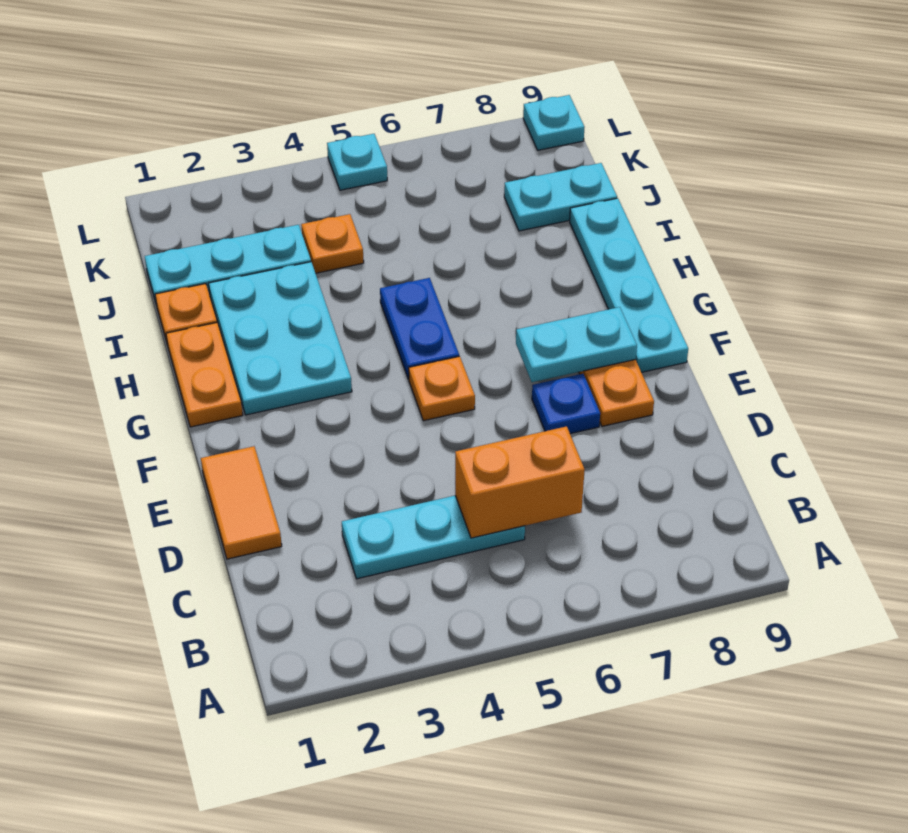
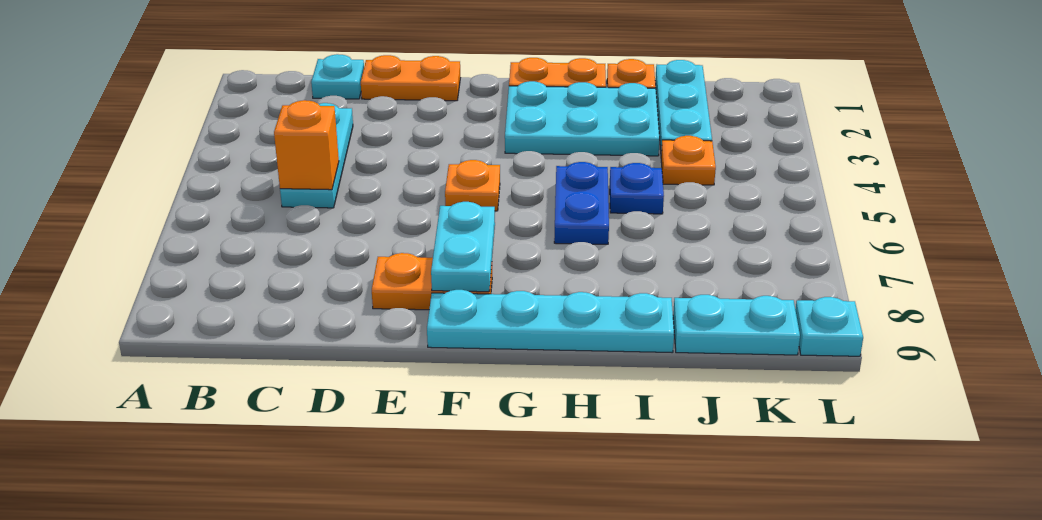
orange 1x2 brick [455,426,585,538] -> orange 1x1 brick [274,100,339,190]
orange 1x2 tile [201,446,282,559] -> orange 1x2 plate [361,55,461,101]
blue 1x1 plate [532,374,600,434] -> blue 1x1 plate moved to [610,163,664,214]
blue 1x2 plate [380,278,459,379] -> blue 1x2 plate turned to [554,162,609,244]
cyan 1x2 plate [504,163,617,231] -> cyan 1x2 plate turned to [673,295,800,355]
cyan 1x1 plate [327,134,387,190] -> cyan 1x1 plate moved to [311,54,364,99]

